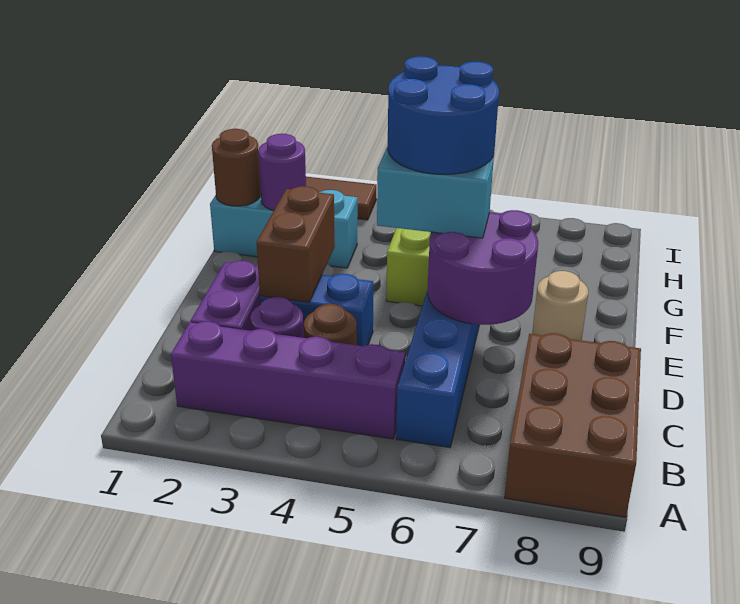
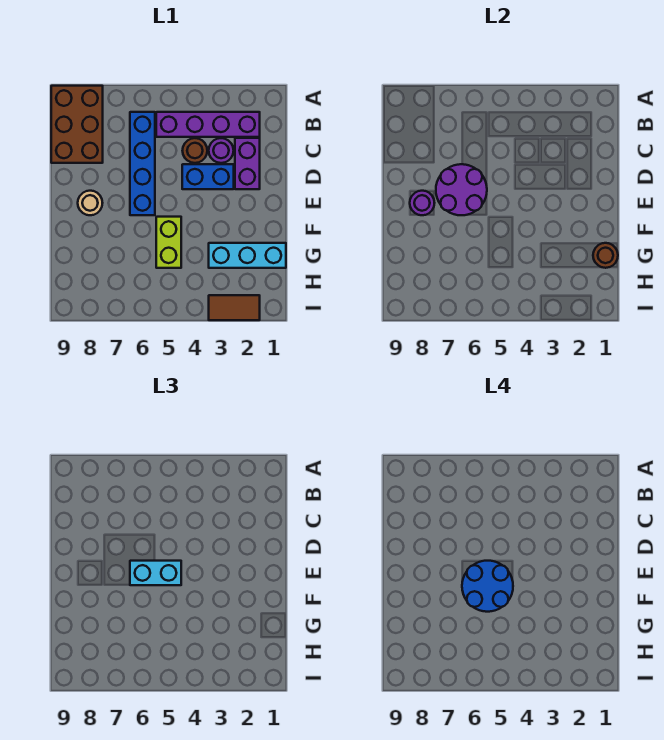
brown 1x2 brick [256,186,335,302] -> none
purple 1x1 round brick [258,134,306,210] -> purple 1x1 round brick moved to [410,191,434,215]

